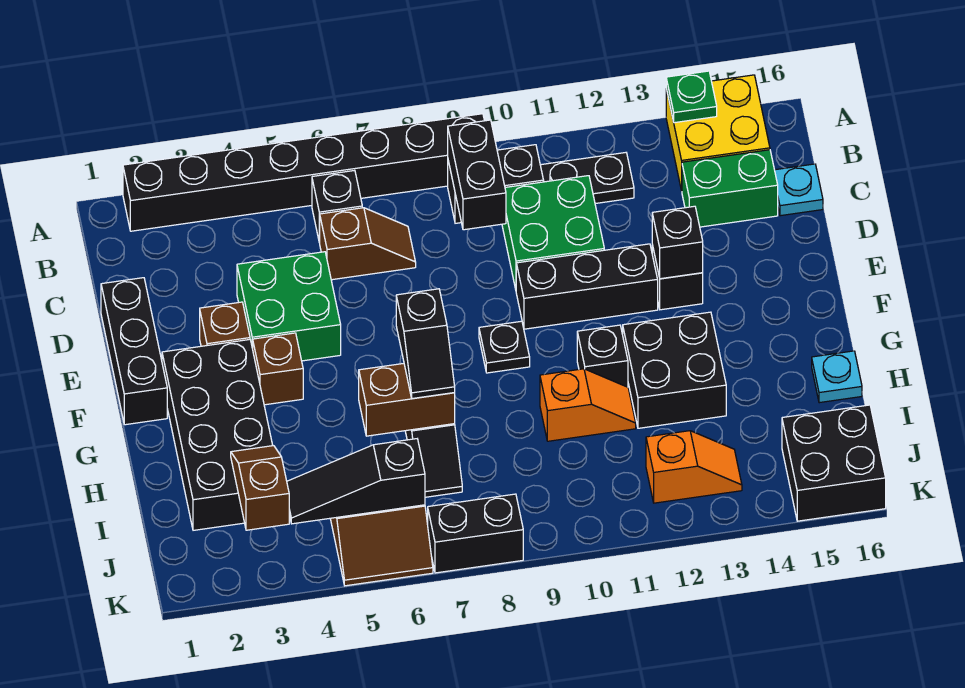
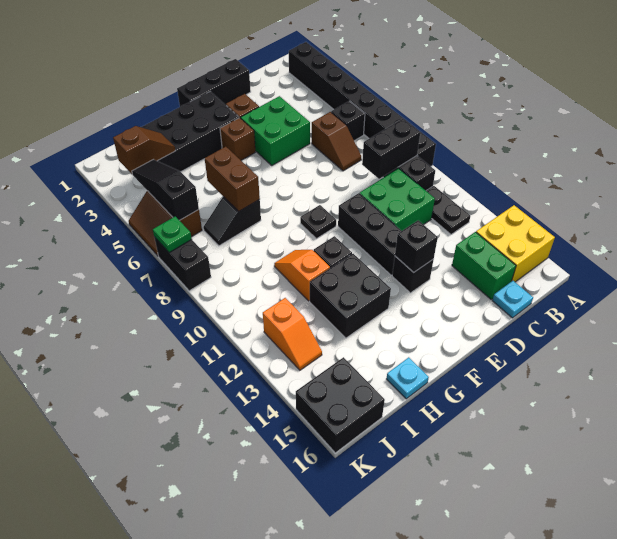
green 1x1 plate [666,71,717,123] -> green 1x1 plate moved to [153,216,192,253]
black 1x2 slope [396,289,455,399] -> none
orange 1x2 slope [540,369,636,441] -> orange 1x2 slope turned to [274,250,330,301]

